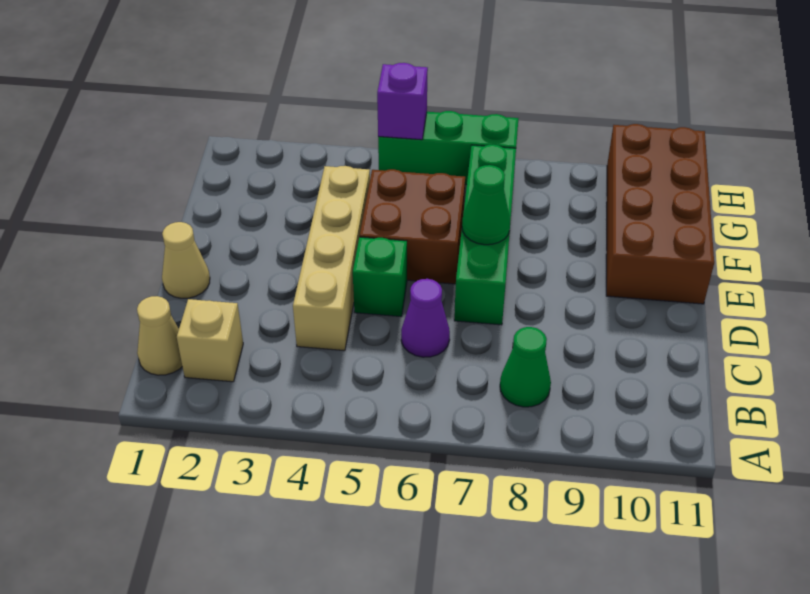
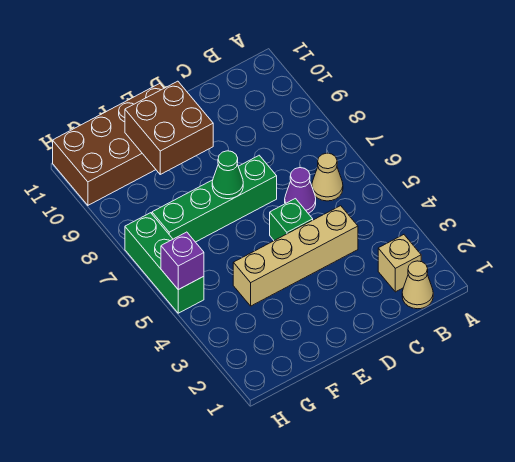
green 1x1 cone [500,327,551,407] -> none
tan 1x1 cone [162,222,210,298] -> tan 1x1 cone moved to [312,153,343,201]
brown 2x2 brick [360,169,465,284] -> brown 2x2 brick moved to [125,81,213,174]

